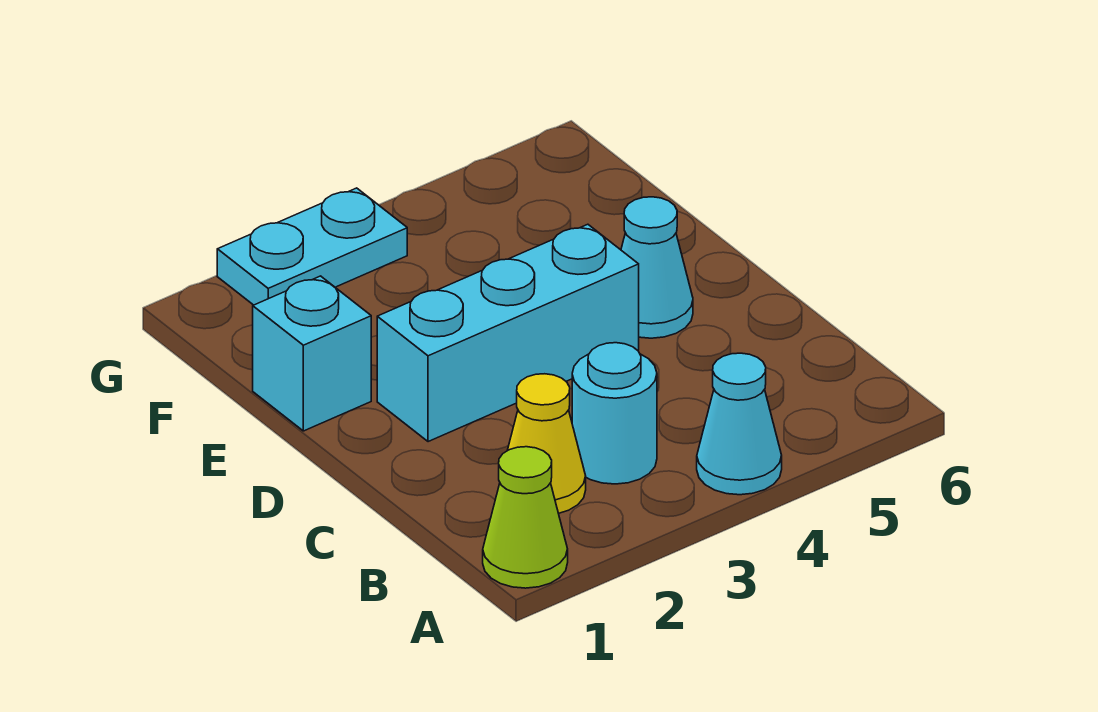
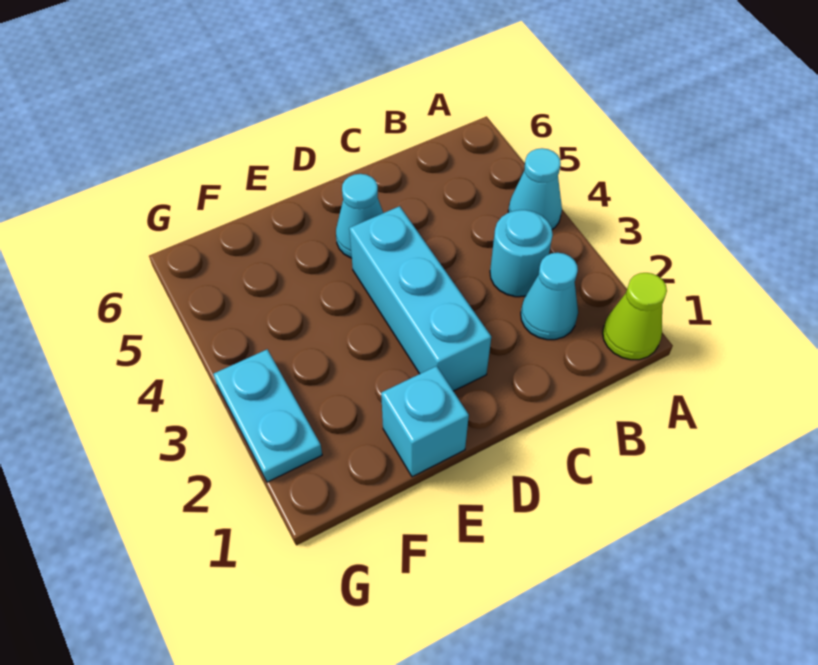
yellow 1x1 cone [507,374,586,513] -> cyan 1x1 cone [521,253,578,340]

